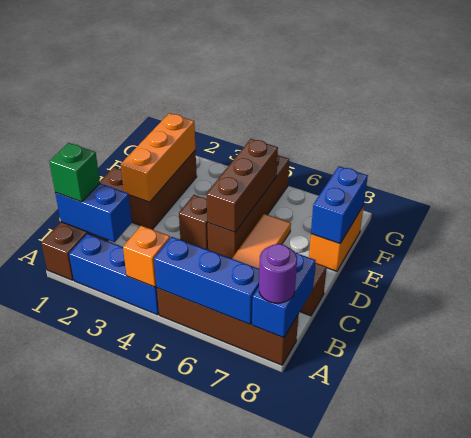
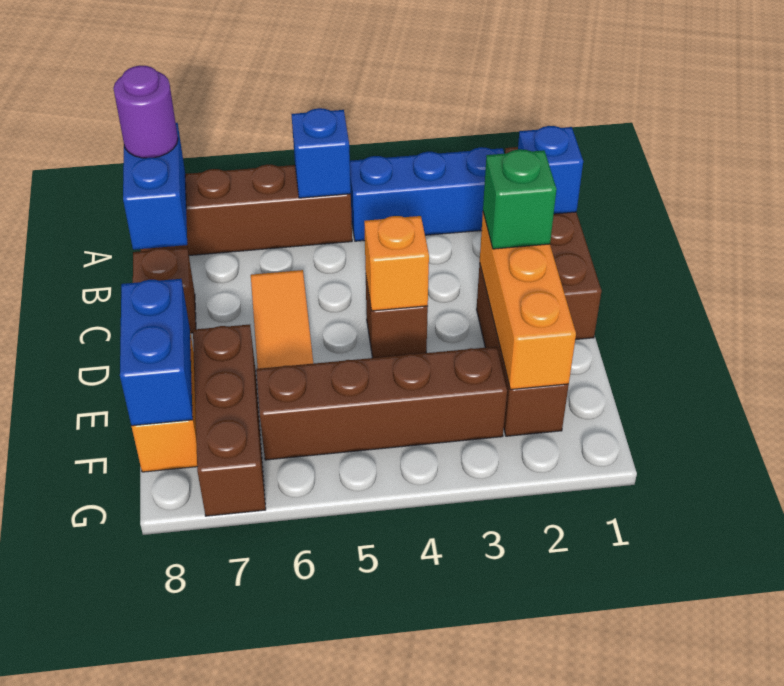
orange 1x1 brick [123,226,170,287] -> orange 1x1 brick moved to [364,216,429,311]
blue 1x3 brick [154,237,259,324] -> blue 1x1 brick [291,108,351,198]
blue 1x2 brick [55,184,132,242] -> blue 1x1 brick [518,126,583,214]
green 1x1 brick [49,143,100,202] -> green 1x1 brick moved to [483,149,557,249]
brown 1x4 brick [207,156,289,259] -> brown 1x4 brick turned to [256,347,507,460]
brown 1x3 brick [206,139,278,233] -> brown 1x3 brick moved to [193,325,266,516]

